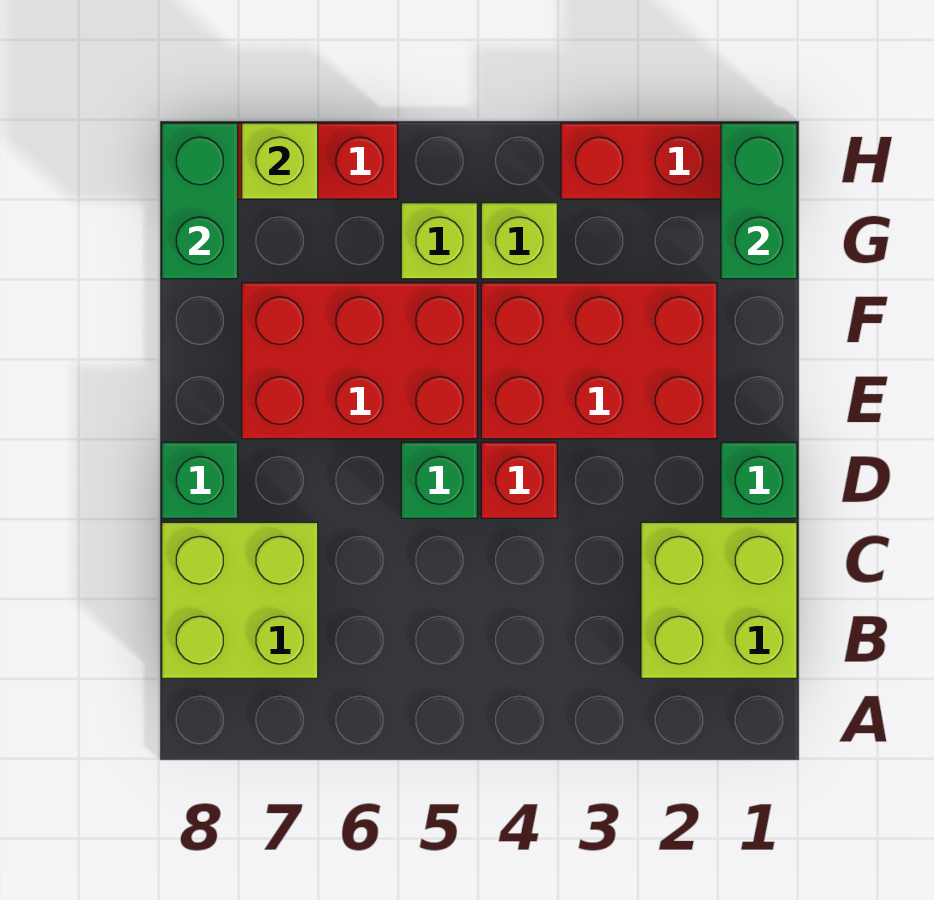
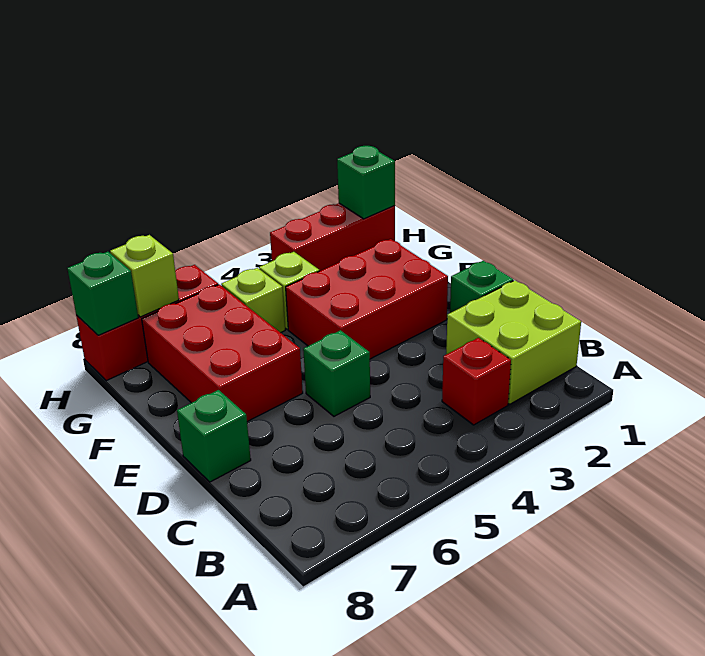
lime 2x2 brick [162,522,318,678] -> none
red 1x1 brick [481,442,557,518] -> red 1x1 brick moved to [442,338,511,425]
red 2x3 brick [242,283,477,439] -> red 2x3 brick turned to [142,284,303,422]
green 1x2 brick [721,123,797,279] -> green 1x1 brick [337,146,395,219]
green 1x2 brick [162,123,238,279] -> green 1x1 brick [67,252,138,335]

